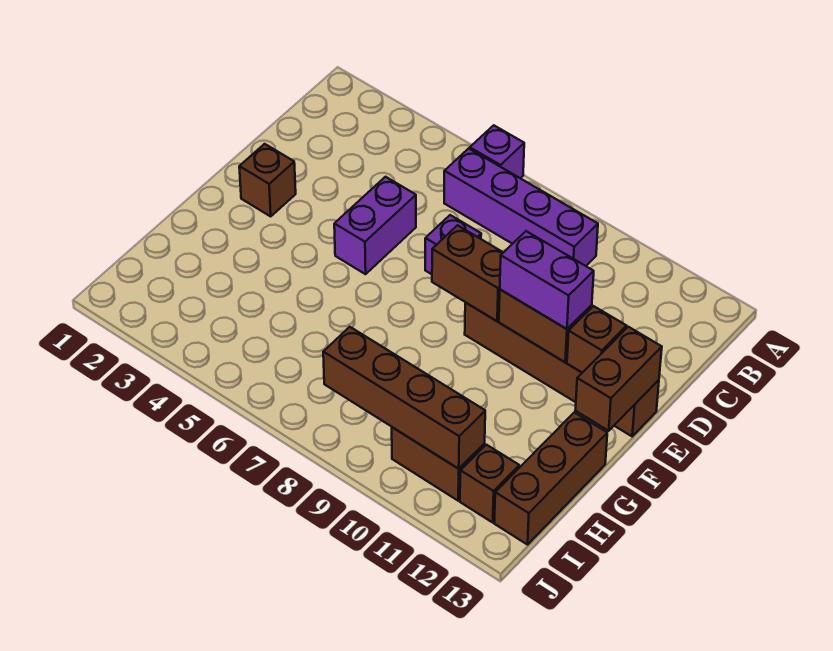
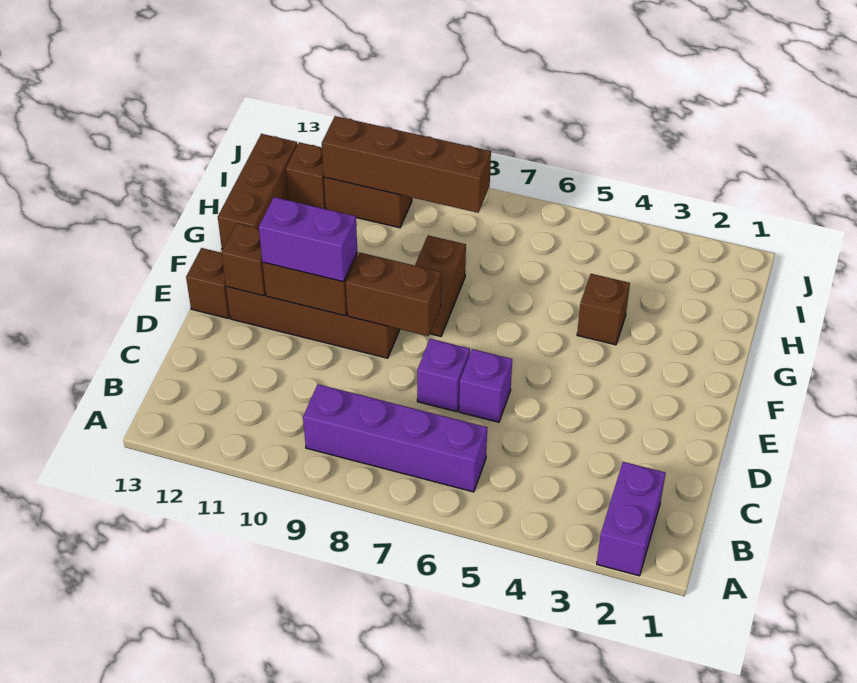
purple 1x1 brick [470,125,524,178] -> purple 1x1 brick moved to [459,349,512,422]
purple 1x2 brick [334,177,416,274] -> purple 1x2 brick moved to [597,462,666,576]
brown 1x1 brick [239,144,296,216] -> brown 1x1 brick moved to [577,274,630,345]
brown 1x2 brick [575,327,662,431] -> brown 1x2 brick moved to [415,235,466,336]

